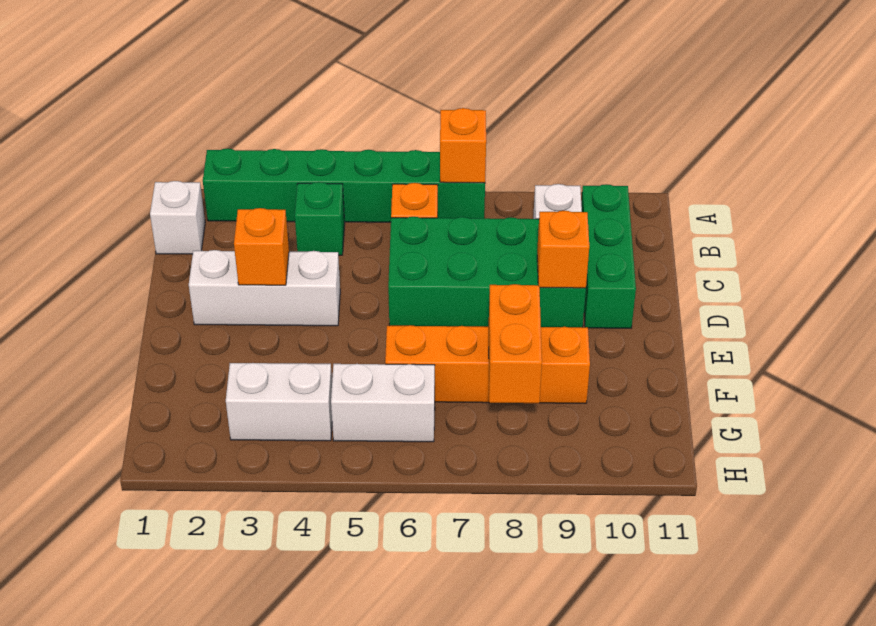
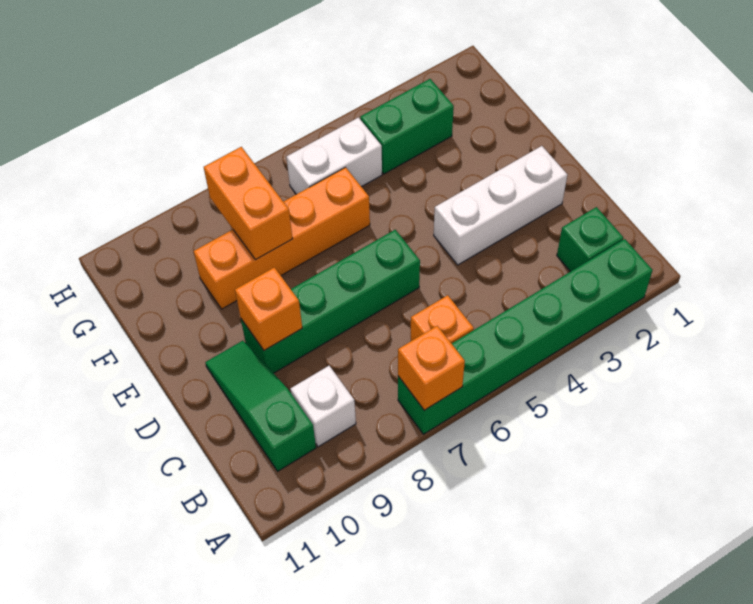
white 1x1 brick [150,181,205,254] -> none
green 1x1 brick [295,182,345,255] -> green 1x1 brick moved to [557,207,623,272]
green 1x3 brick [581,184,636,328] -> green 1x3 slope [205,341,316,471]
green 2x4 brick [388,217,586,327] -> green 1x4 brick [241,230,420,373]
orange 1x1 brick [234,208,289,285] -> none
white 1x2 brick [226,363,332,441] -> green 1x2 brick [360,79,454,174]

